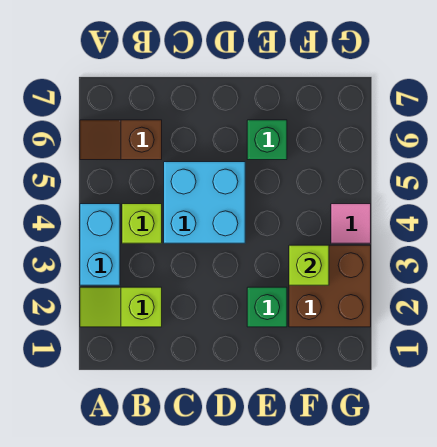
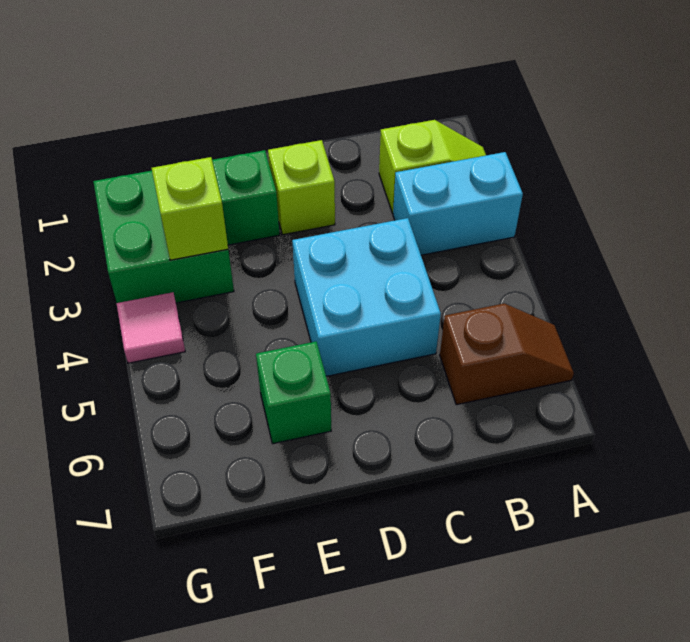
cyan 1x2 brick [80,204,120,285] -> cyan 1x2 brick turned to [393,152,523,255]
lime 1x1 brick [122,204,162,243] -> lime 1x1 brick moved to [268,140,335,235]
brown 2x2 brick [289,245,371,327] -> green 2x2 brick [93,171,234,303]

